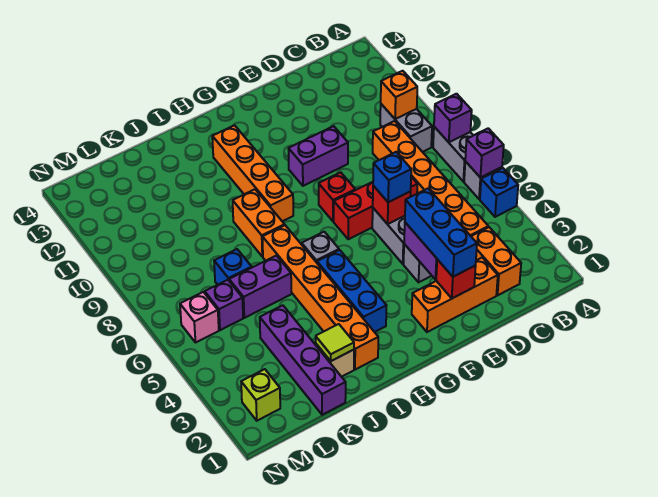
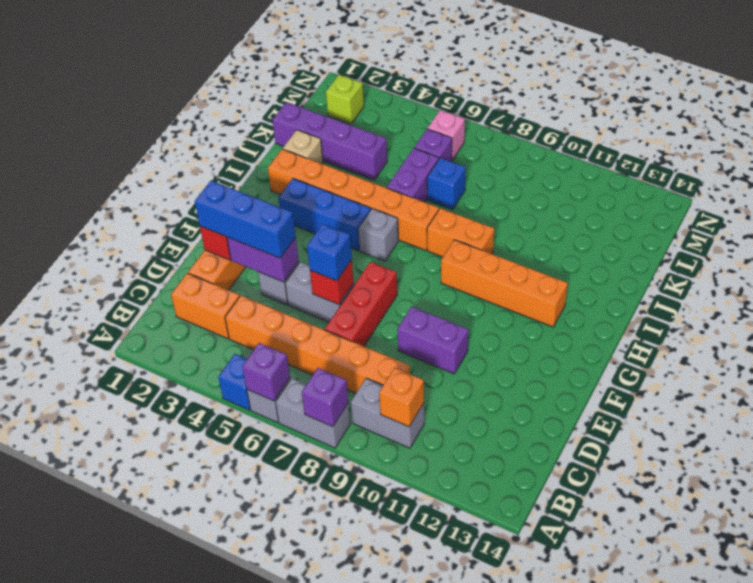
purple 1x2 brick [288,126,348,186] -> purple 1x2 brick turned to [398,307,468,374]
red 1x1 brick [319,172,355,221] -> none
lime 1x1 tile [316,324,354,361] -> none

